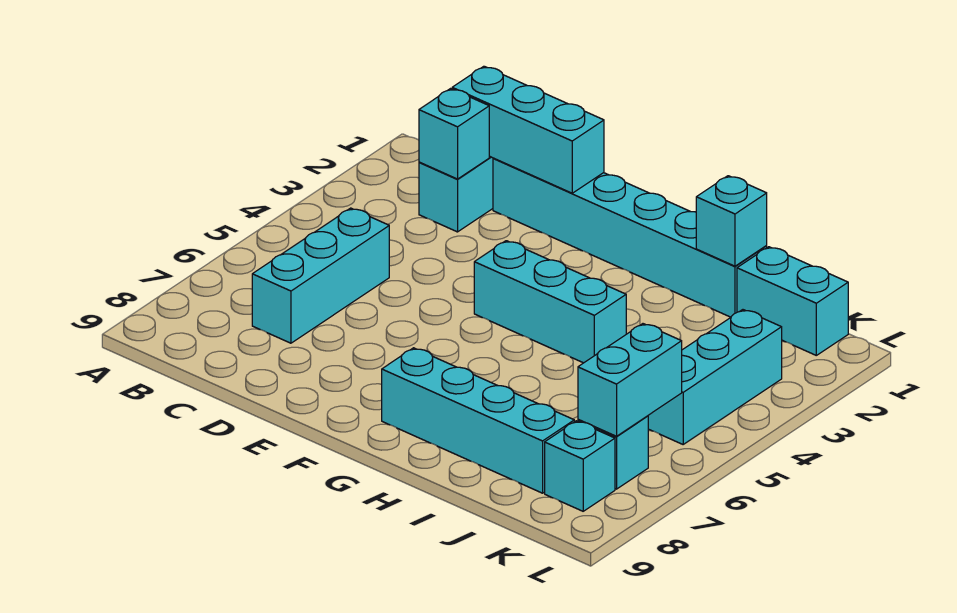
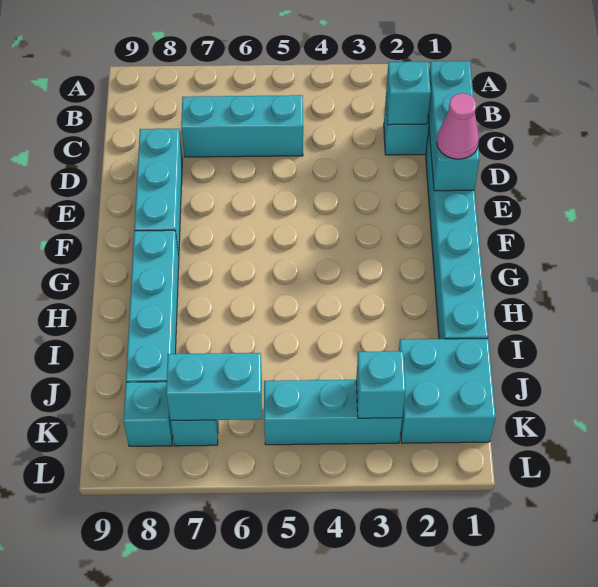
none -> pink 1x1 cone [437,93,479,159]
cyan 1x3 brick [474,241,626,363] -> cyan 1x3 brick moved to [134,129,182,256]
cyan 1x1 brick [696,176,767,266] -> cyan 1x1 brick moved to [356,351,406,418]
cyan 1x2 brick [737,247,848,355] -> cyan 2x2 brick [399,338,496,443]

